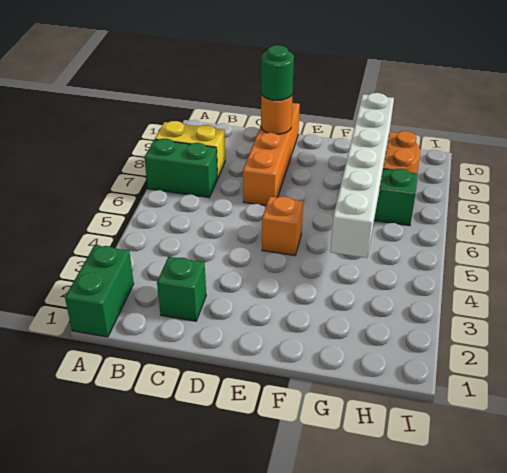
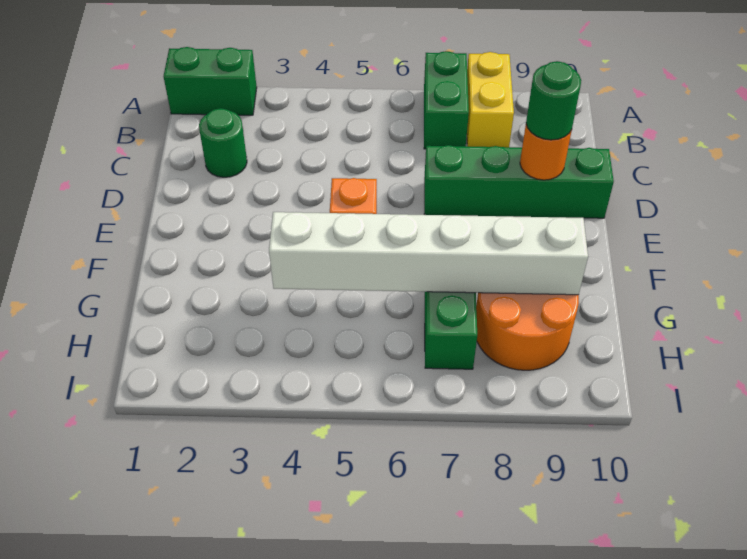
green 1x1 brick [157,257,206,321] -> green 1x1 round brick [199,108,247,177]
orange 1x4 brick [243,103,300,205] -> green 1x4 brick [424,145,614,218]

